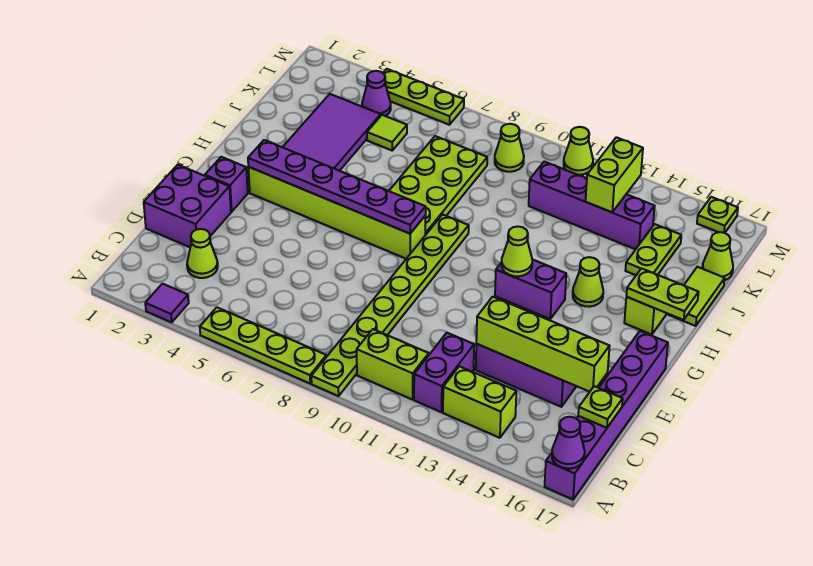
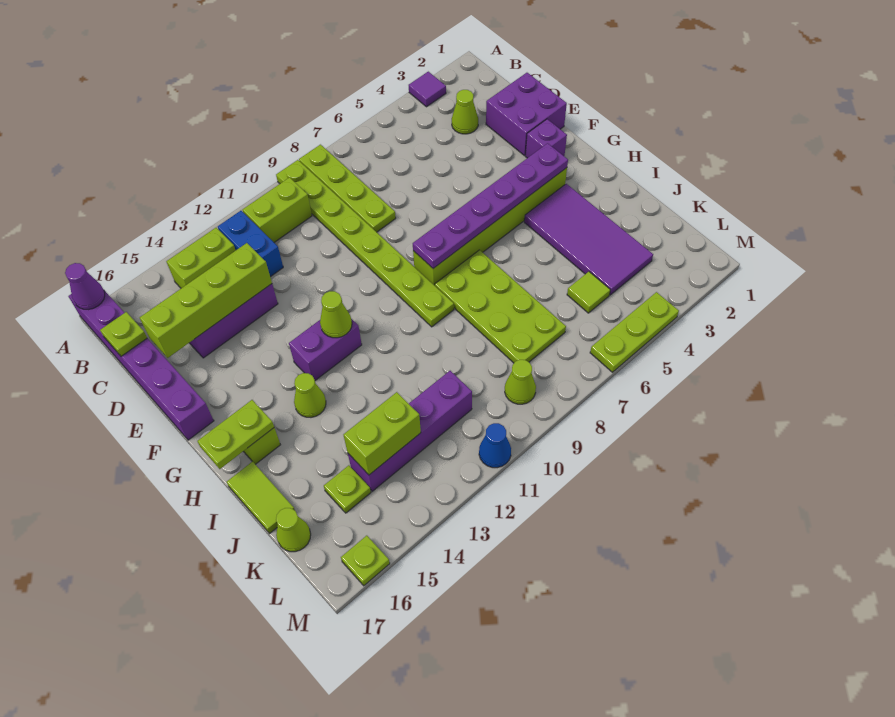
lime 1x4 plate [200,307,326,383] -> lime 1x4 plate turned to [299,145,396,232]
purple 1x2 brick [414,333,474,412] -> blue 1x2 brick [218,211,283,277]
lime 1x2 plate [625,224,681,275] -> lime 1x1 plate [324,465,371,513]
lime 1x2 brick [586,137,643,212] -> lime 1x2 brick turned to [343,392,421,475]
purple 1x1 cone [362,71,391,116] -> none
lime 1x1 cone [564,127,593,175] -> blue 1x1 cone [479,423,511,468]

